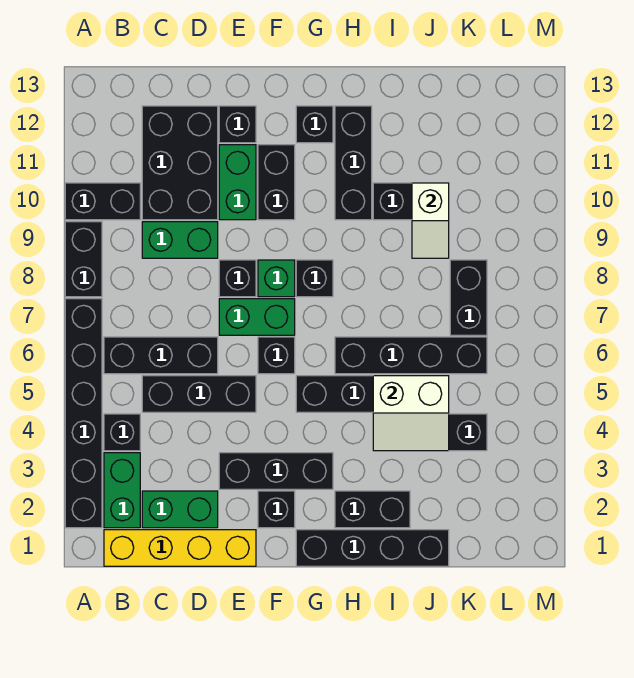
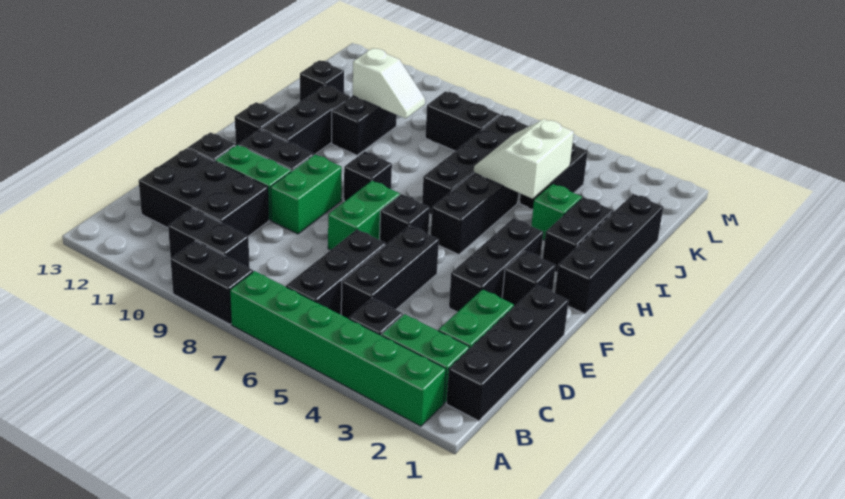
black 1x6 brick [65,299,102,528] -> green 1x6 brick [230,271,446,426]
black 1x2 brick [65,183,140,220] -> black 1x2 brick turned to [168,208,250,268]
yellow 1x4 brick [104,530,256,566] -> black 1x4 brick [446,285,569,421]
green 1x2 brick [142,222,218,258] -> green 1x2 brick moved to [270,155,342,234]
black 1x1 brick [219,260,256,297] -> black 1x1 brick moved to [300,60,344,102]
green 1x1 brick [258,260,295,297] -> green 1x1 brick moved to [531,184,582,240]
black 1x3 brick [335,106,372,220] -> black 1x3 brick turned to [261,85,350,155]
white 2x2 slope [373,376,449,451] -> white 2x2 slope turned to [474,119,574,199]

